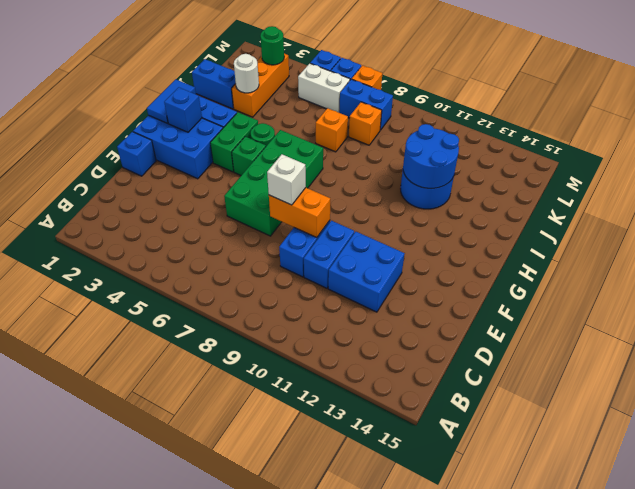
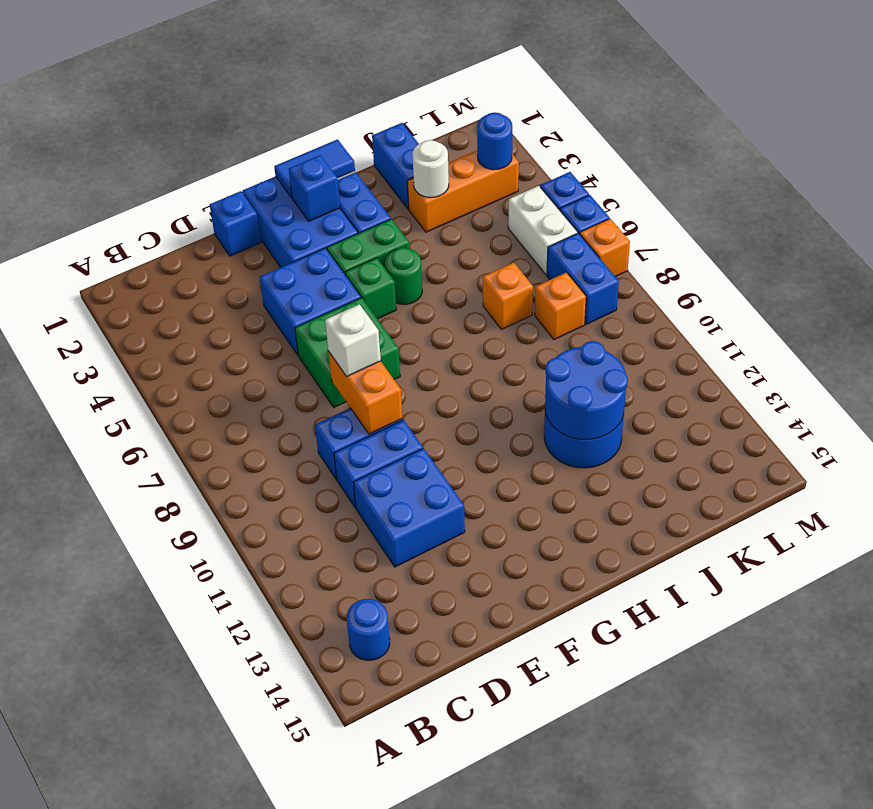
none -> blue 1x1 round brick [347,599,390,660]
none -> blue 2x2 brick [260,248,361,355]
green 2x4 brick [224,130,323,236] -> green 2x2 brick [295,298,400,407]
green 1x1 round brick [260,26,284,65] -> blue 1x1 round brick [477,112,512,170]

